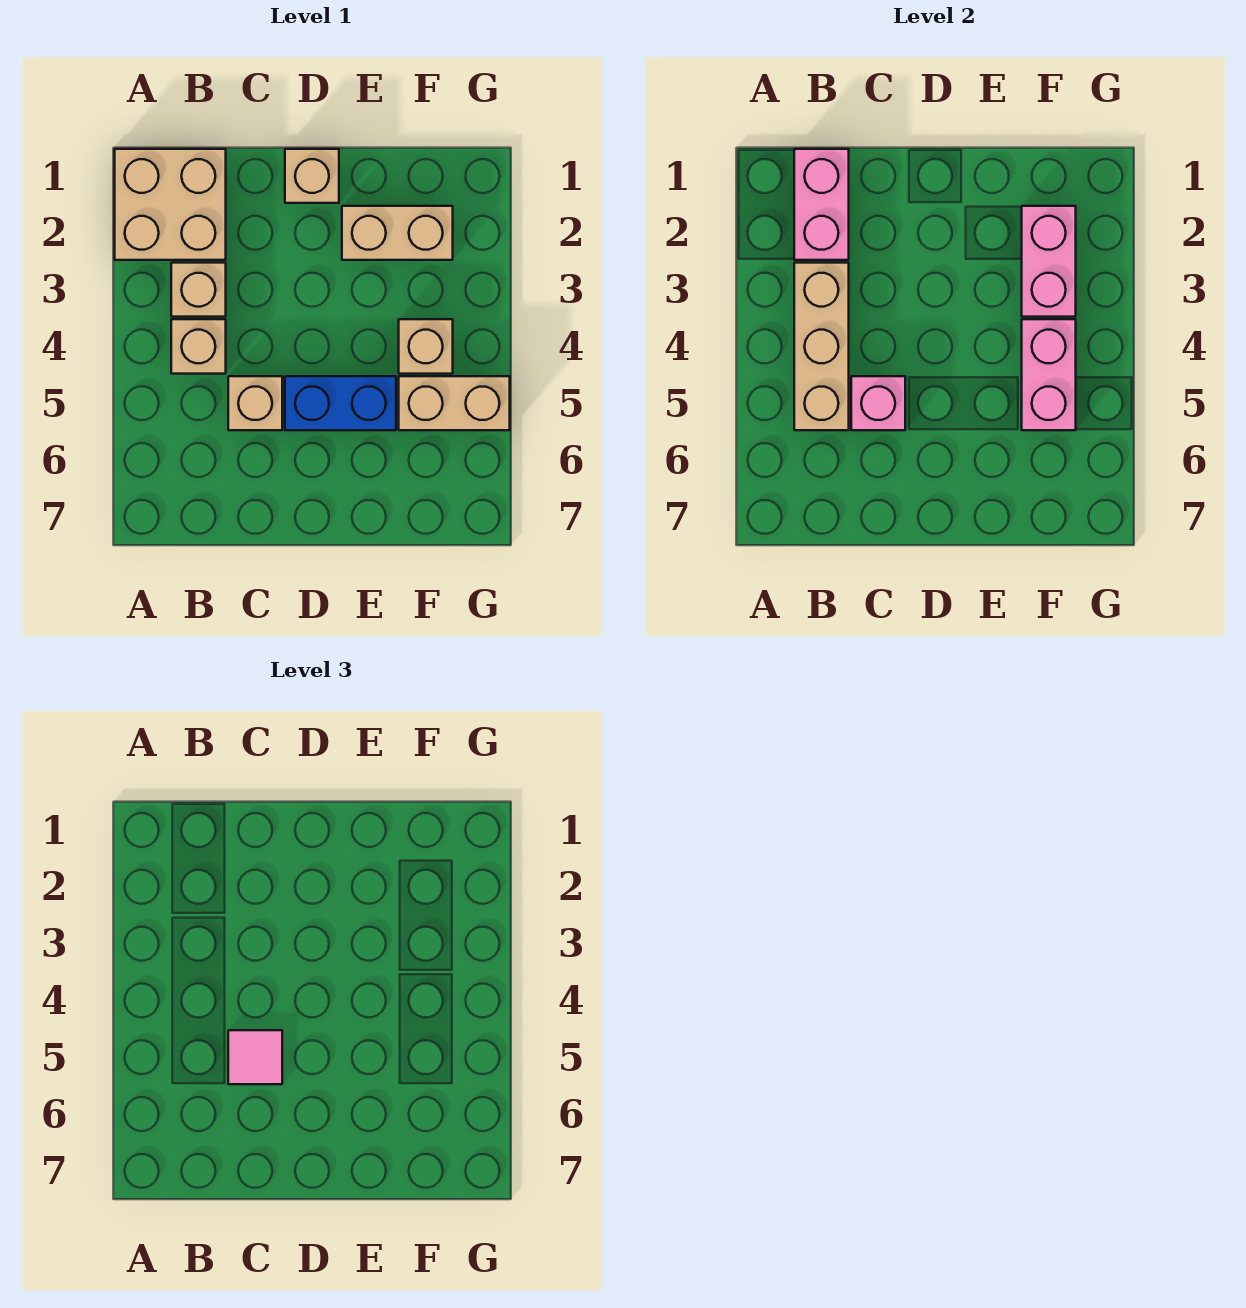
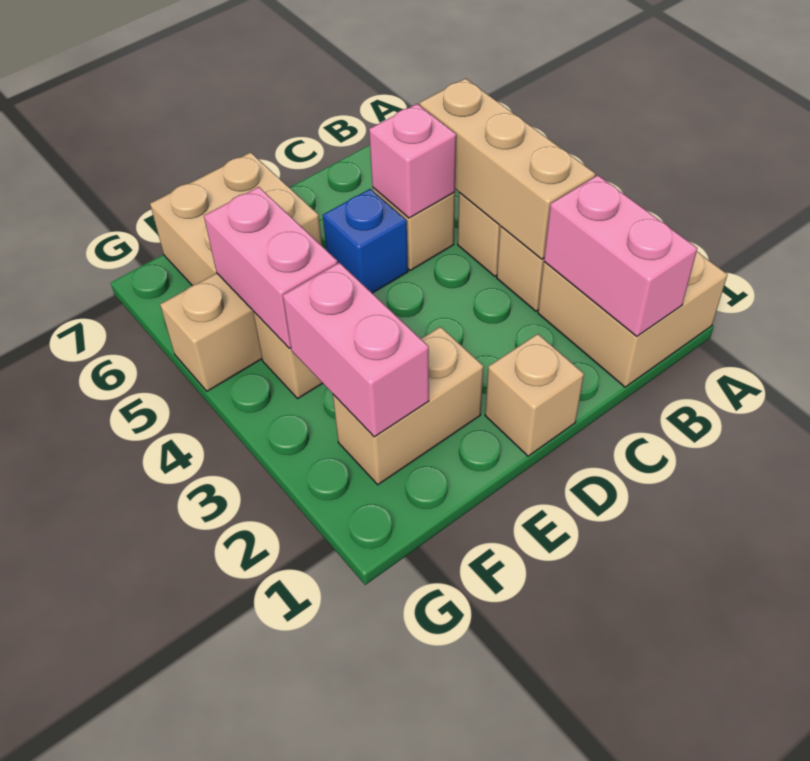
pink 1x1 tile [228,1030,282,1084] -> none
blue 1x2 brick [285,376,396,430] -> blue 1x1 brick [323,189,408,293]
none -> tan 2x2 brick [150,152,322,286]

